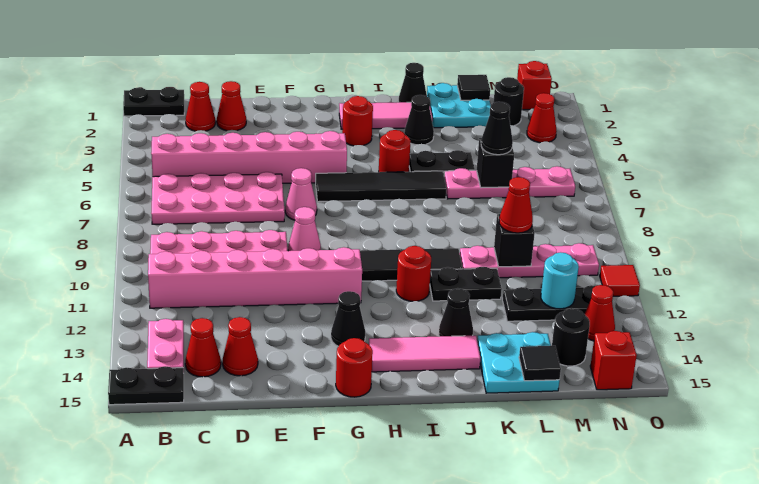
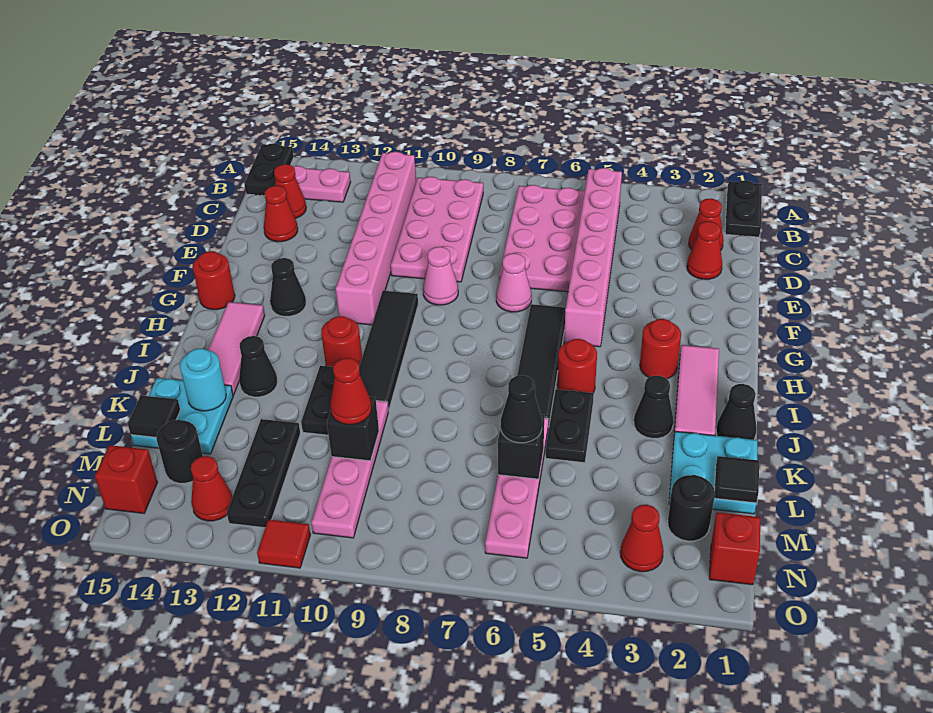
cyan 1x1 round brick [541,252,579,309] -> cyan 1x1 round brick moved to [180,348,226,411]

